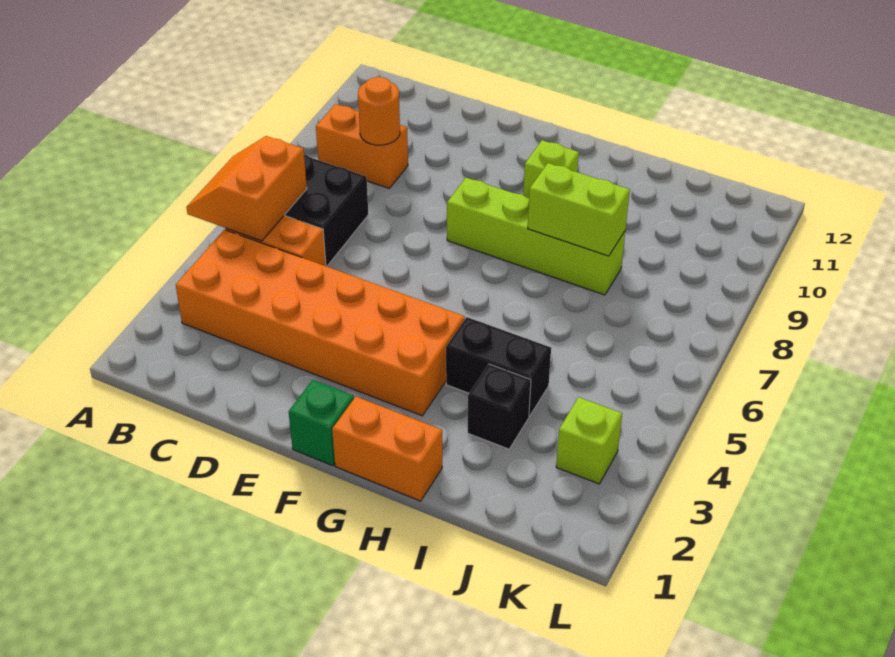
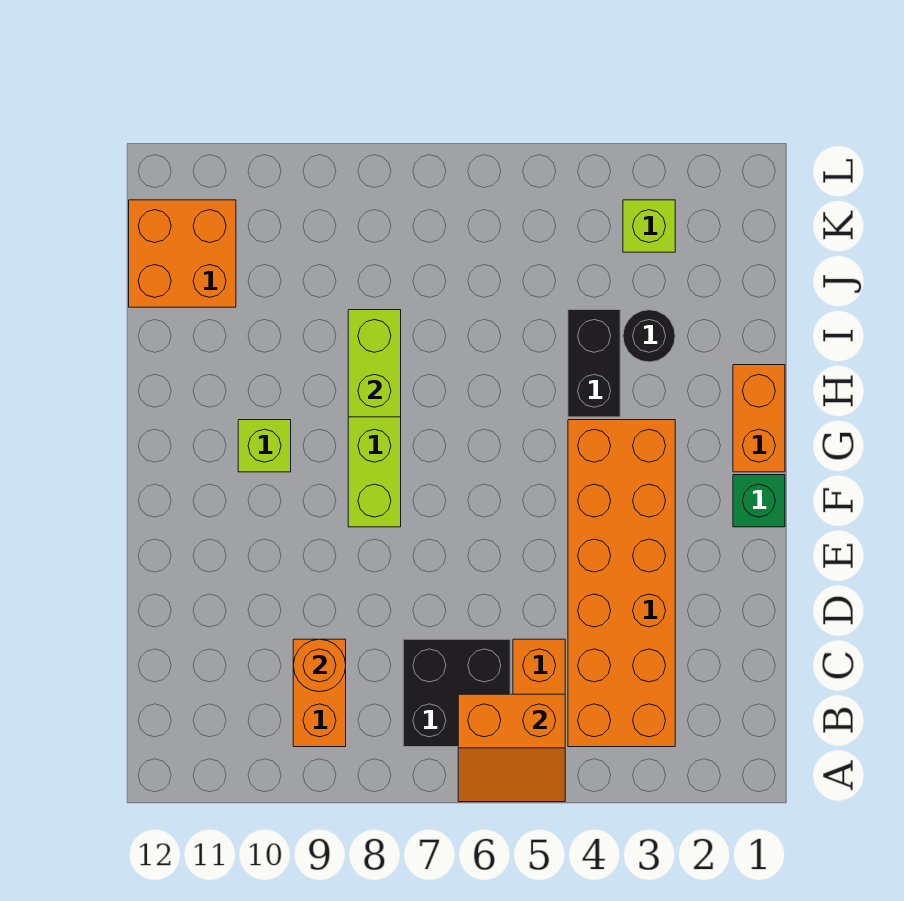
black 1x1 brick [468,364,531,449] -> black 1x1 round brick [623,310,675,362]
none -> orange 2x2 brick [129,200,236,307]

